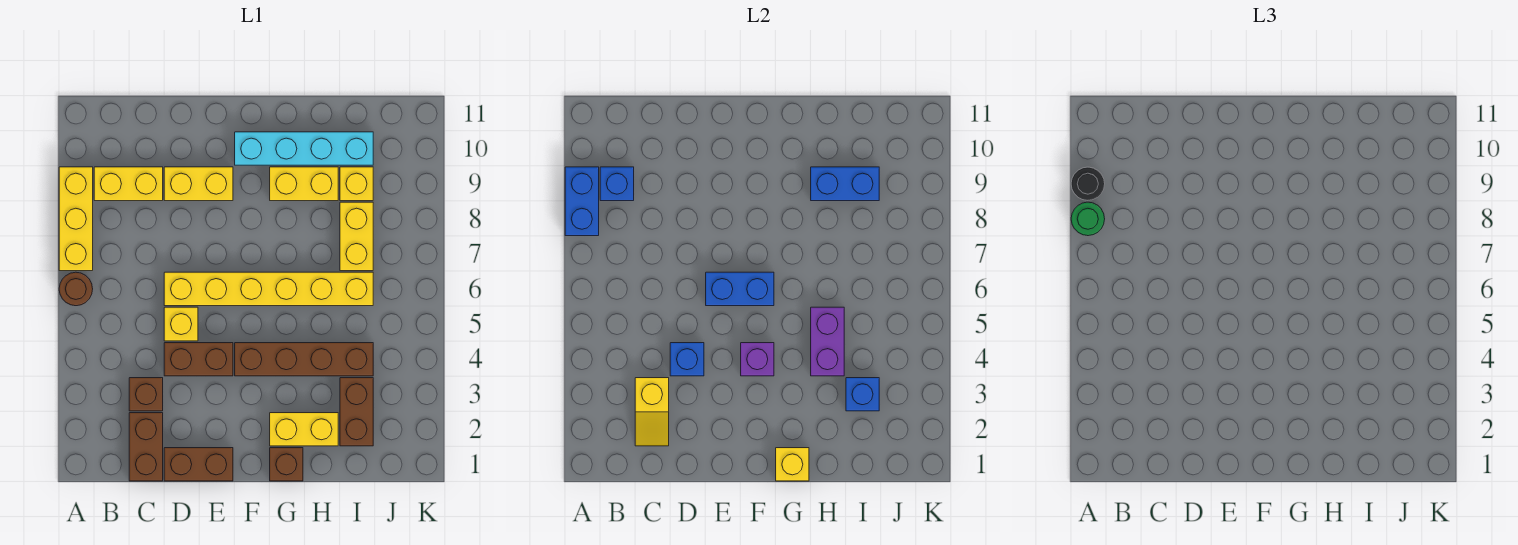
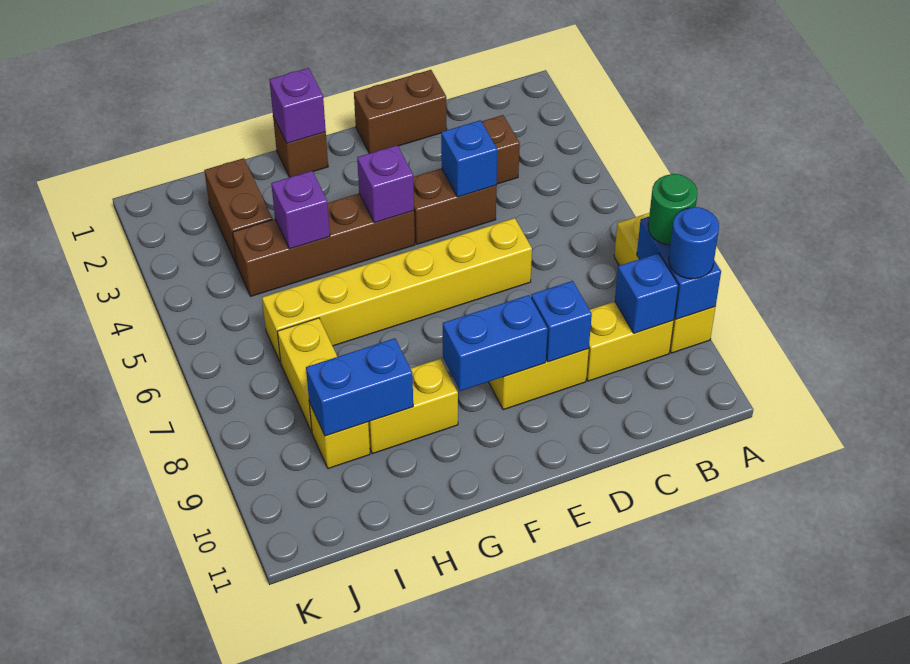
brown 1x1 round brick [59,272,93,306] -> none
black 1x1 round brick [1071,167,1105,200] -> blue 1x1 round brick [669,207,719,279]
brown 1x2 brick [129,413,163,481] -> none
yellow 1x2 slope [635,378,669,446] -> none
yellow 1x1 brick [164,307,198,341] -> none
blue 1x2 brick [706,272,774,306] -> blue 1x2 brick moved to [443,295,548,391]
cyan 1x4 brick [235,132,373,165] -> none
yellow 1x1 brick [776,448,809,481] -> purple 1x1 brick [270,68,326,143]
yellow 1x2 brick [270,413,338,446] -> none
purple 1x2 brick [811,307,844,376] -> purple 1x1 brick [271,171,330,249]
blue 1x1 brick [846,378,879,411] -> blue 1x1 brick moved to [531,281,592,362]

